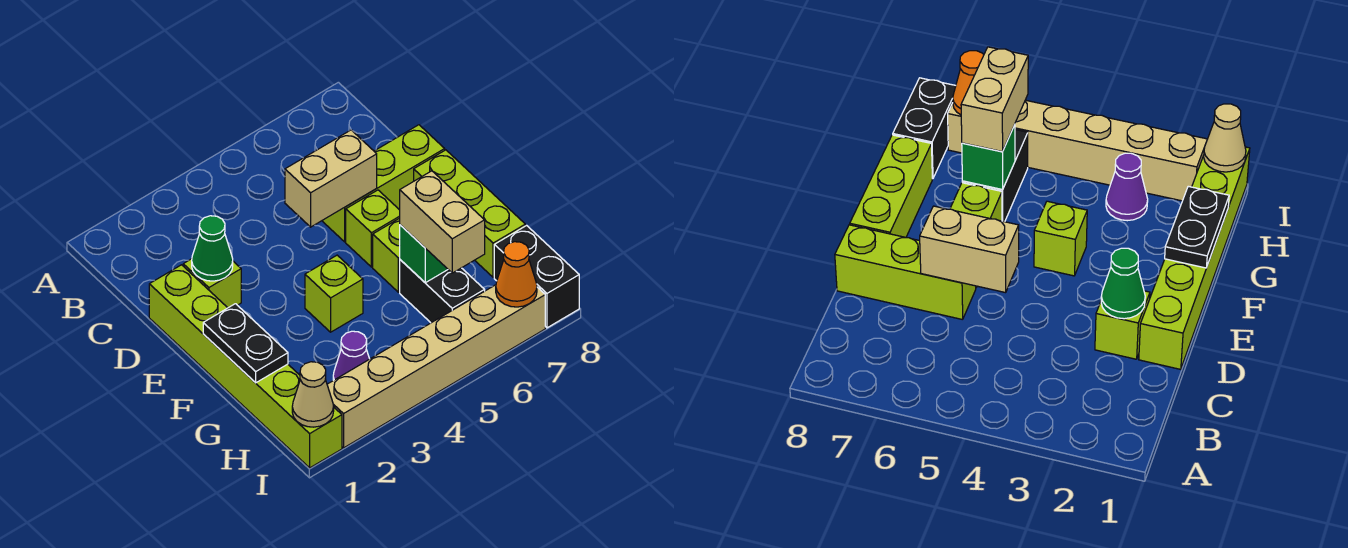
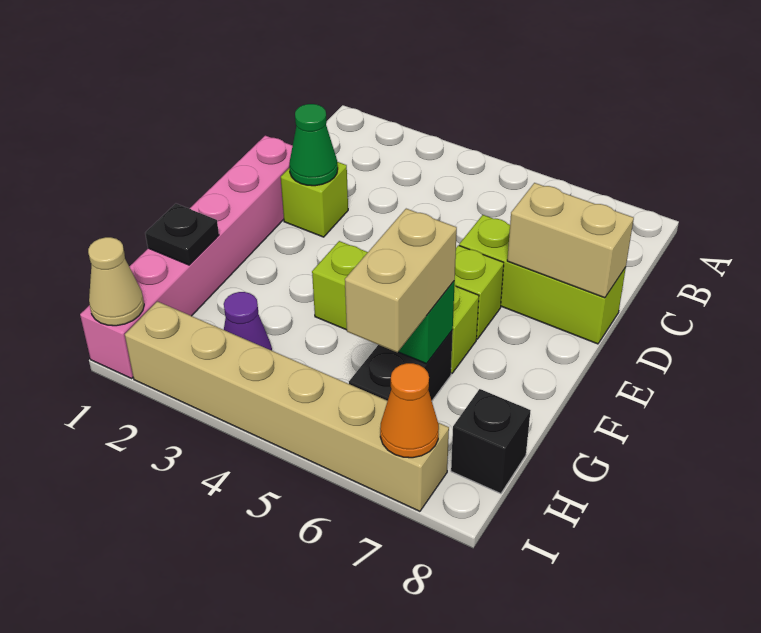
lime 1x6 brick [149,265,342,468] -> pink 1x6 brick [80,136,293,378]
tan 1x2 brick [285,130,377,227] -> tan 1x2 brick moved to [507,183,634,298]
lime 1x3 brick [414,150,525,277] -> none
black 1x2 plate [203,304,288,383] -> black 1x1 plate [145,204,219,265]
black 1x2 brick [494,225,579,328] -> black 1x1 brick [451,389,531,494]

